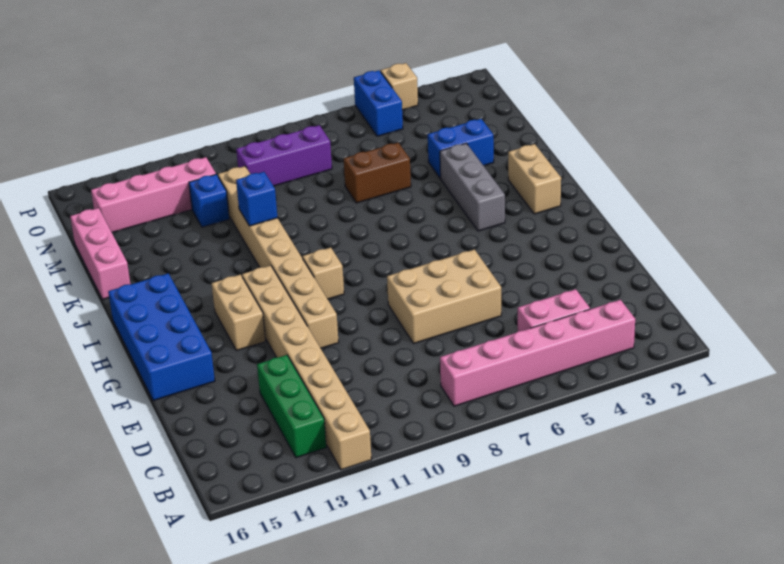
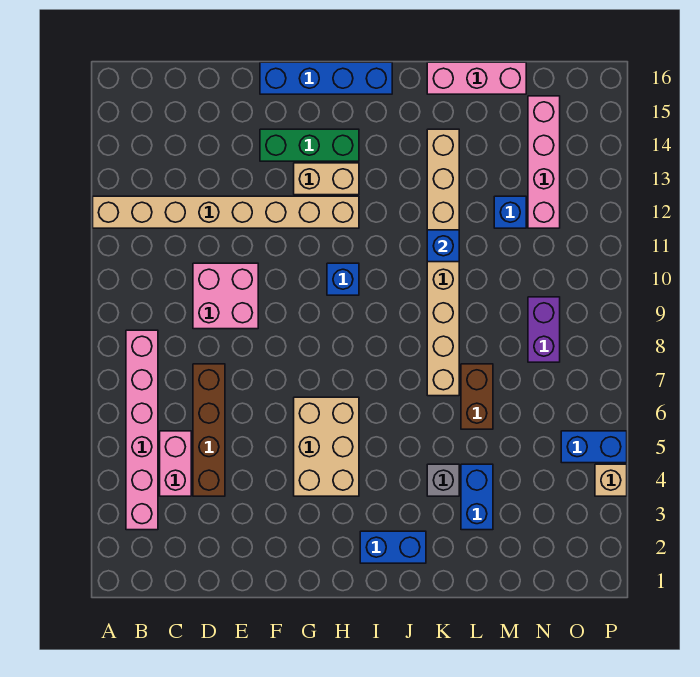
green 1x3 brick [257,355,326,458] -> green 1x3 brick moved to [260,129,359,161]
none -> brown 1x4 brick [193,364,225,496]
none -> pink 2x2 brick [193,263,258,329]
tan 2x3 brick [387,249,501,344] -> tan 2x3 brick moved to [294,397,359,496]
tan 1x8 brick [218,166,339,348] -> tan 1x8 brick turned to [427,129,459,396]
blue 2x4 brick [108,273,215,401] -> blue 1x4 brick [260,62,392,94]
tan 1x1 brick [303,247,344,299] -> blue 1x1 brick [327,263,359,295]
tan 1x2 brick [508,144,561,214] -> blue 1x2 brick [360,531,426,563]
grey 1x3 brick [440,143,505,231] -> grey 1x1 brick [427,464,459,496]
purple 1x3 brick [236,125,332,186] -> purple 1x2 brick [528,297,560,362]

